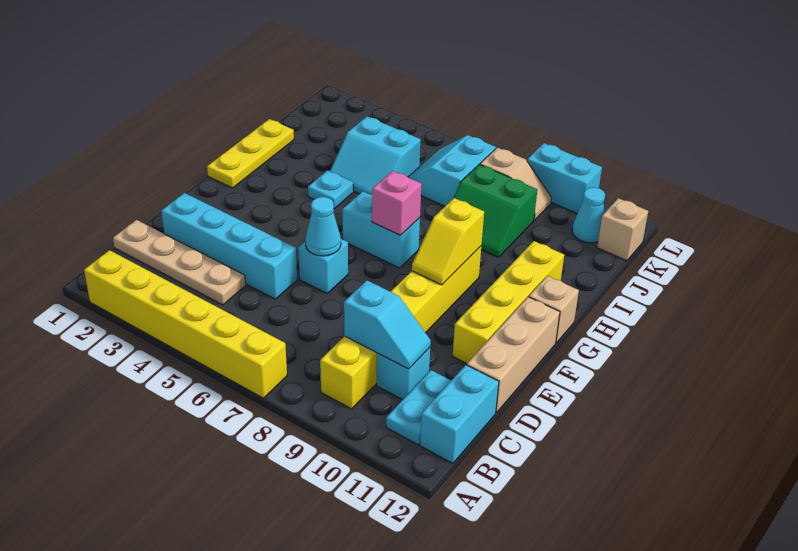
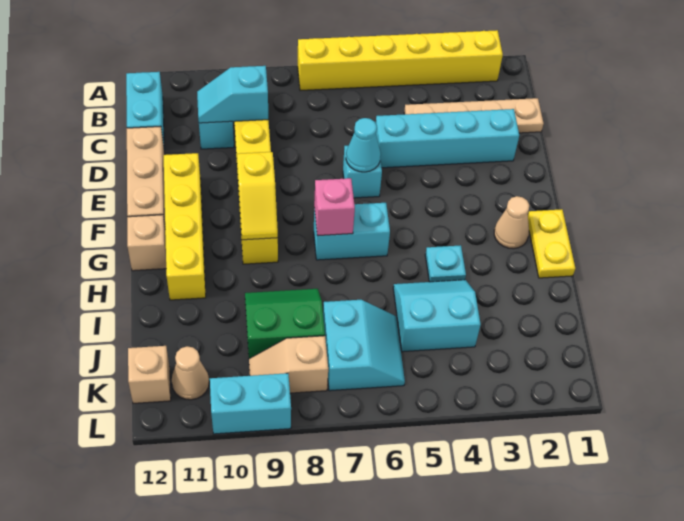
cyan 1x2 plate [386,370,451,445] -> none
yellow 1x2 slope [412,198,484,285] -> yellow 1x2 slope turned to [237,152,278,240]
yellow 1x3 plate [207,119,294,188] -> yellow 1x2 plate [528,209,575,278]
none -> tan 1x1 cone [494,196,529,249]
cyan 1x1 cone [572,187,605,243] -> tan 1x1 cone [172,346,209,400]

